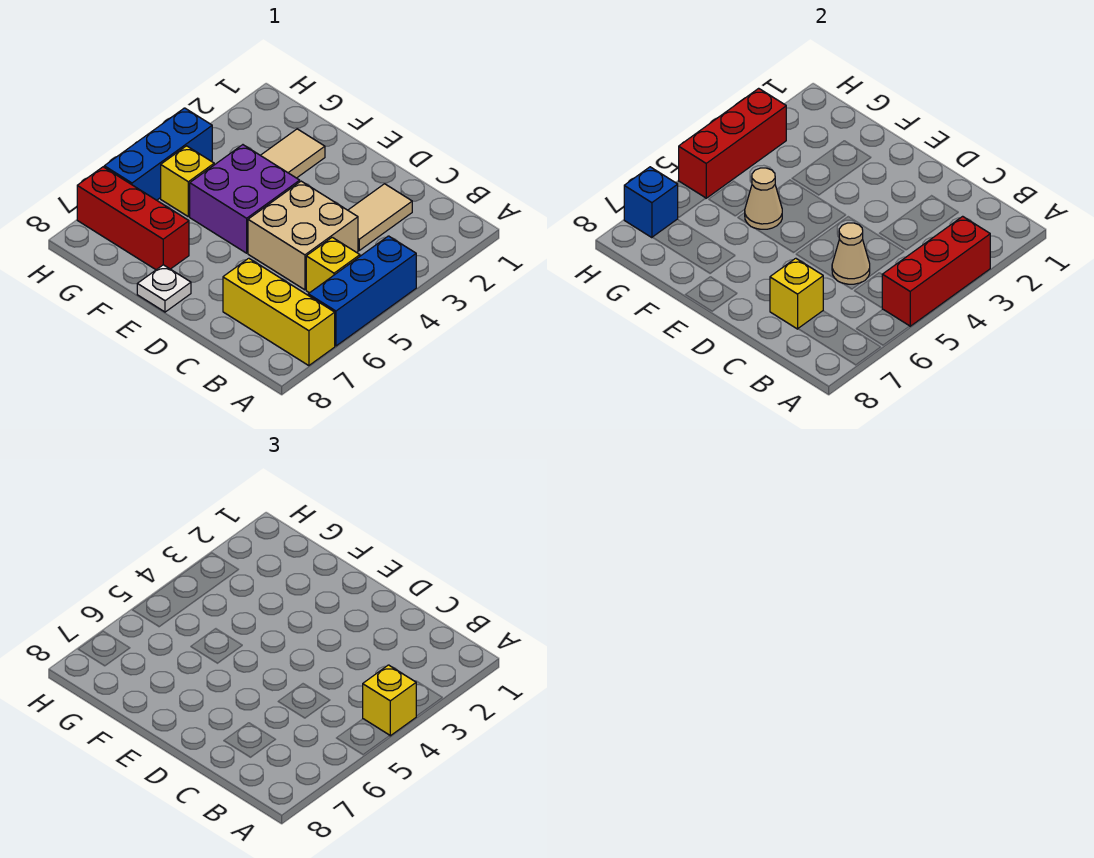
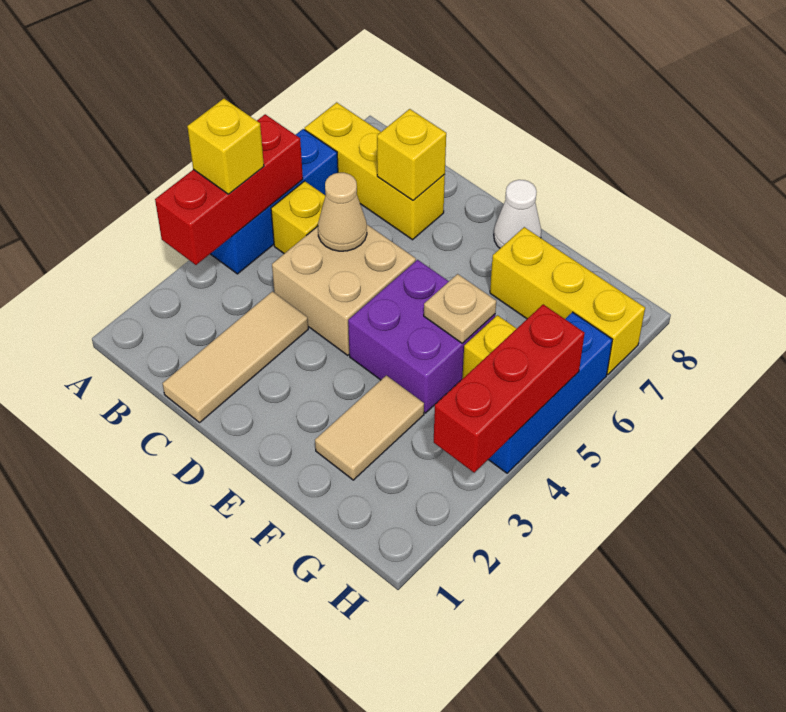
tan 1x2 tile [348,184,412,250] -> tan 1x3 tile [163,291,308,422]
white 1x1 plate [137,265,191,312] -> white 1x1 cone [494,180,541,248]
tan 1x1 cone [745,168,782,229] -> tan 1x1 plate [424,274,496,343]
red 1x3 brick [77,167,189,270] -> yellow 1x3 brick [490,227,645,375]
blue 1x1 brick [624,167,678,238] -> none

